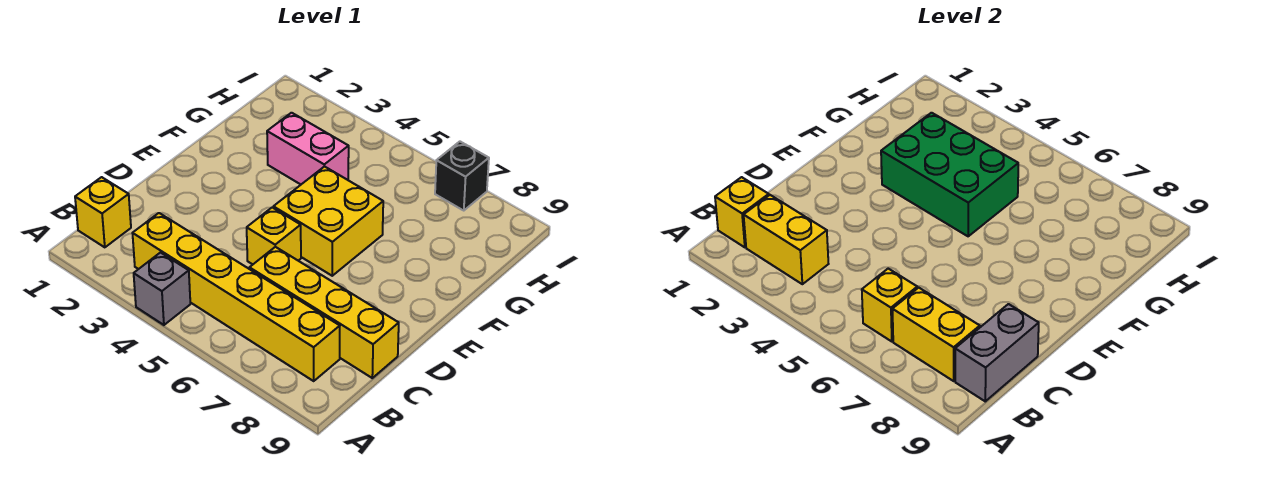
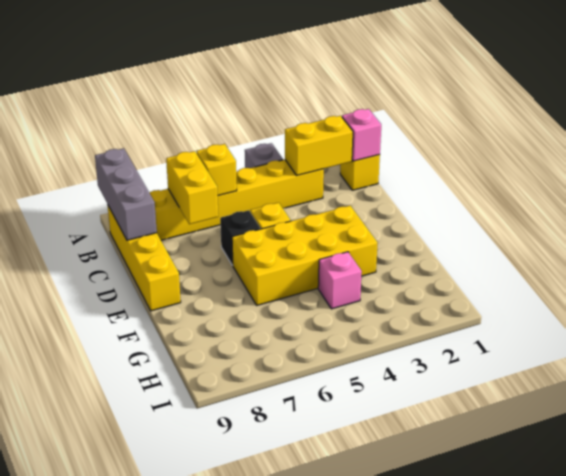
yellow 1x1 brick [715,177,769,247] -> pink 1x1 brick [342,109,381,161]
yellow 1x2 brick [892,288,980,381] -> yellow 1x2 brick turned to [166,151,218,224]
grey 1x2 brick [955,304,1039,401] -> grey 1x3 brick [95,148,157,240]
yellow 1x4 brick [249,247,399,378] -> yellow 1x4 brick turned to [108,206,181,311]
yellow 2x2 brick [273,166,383,276] -> yellow 2x4 brick [232,206,377,305]
green 2x3 brick [881,113,1018,236] -> none
pink 1x2 brick [267,113,349,184] -> pink 1x1 brick [318,252,362,309]
black 1x1 brick [435,142,489,210] -> black 1x1 brick moved to [220,210,261,265]

